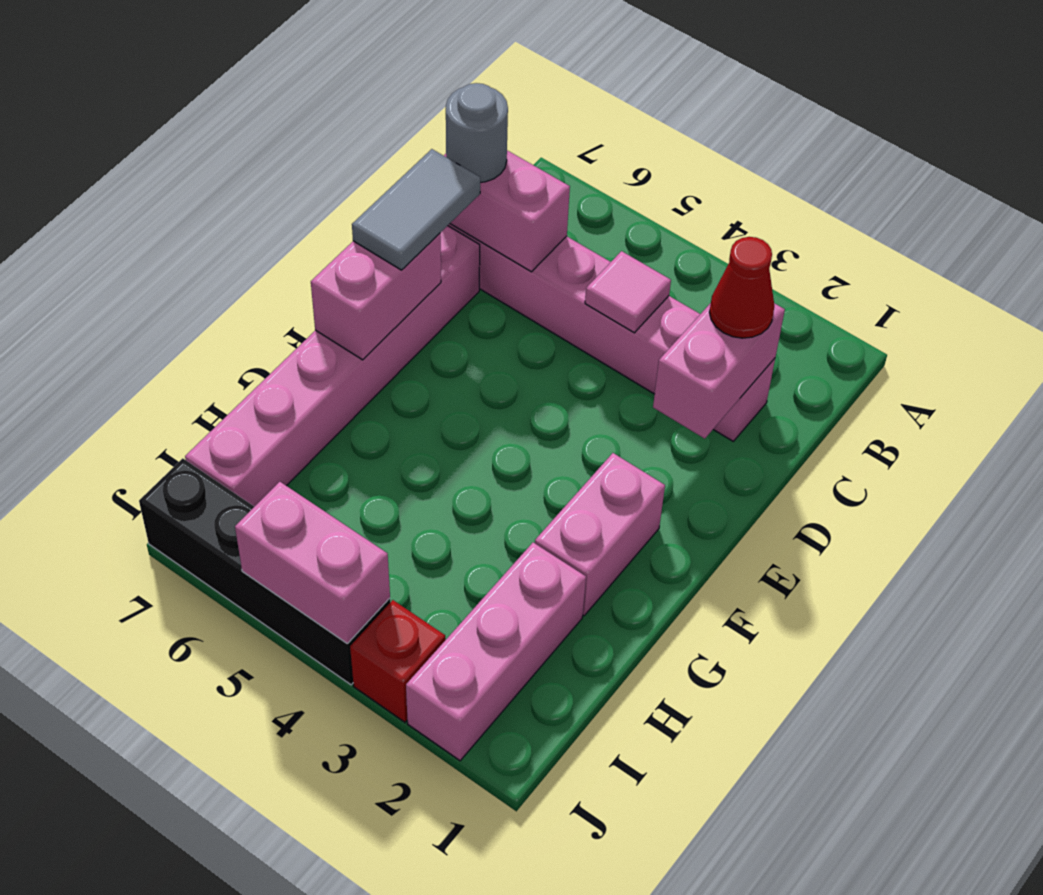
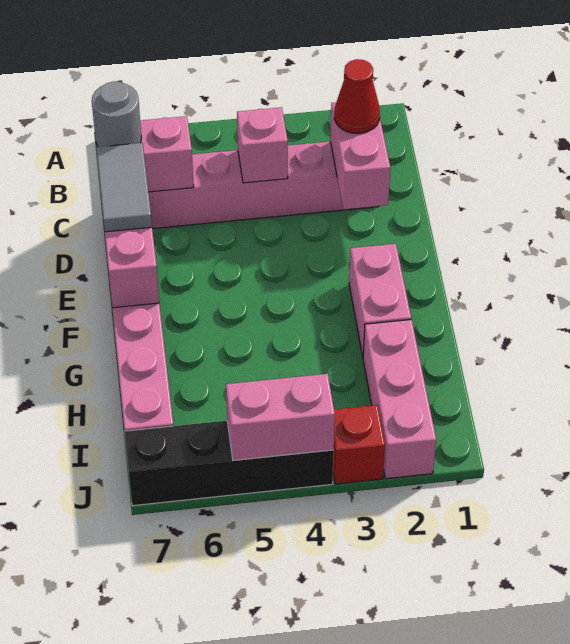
pink 1x1 tile [585,251,671,333] -> pink 1x1 brick [237,107,288,183]

